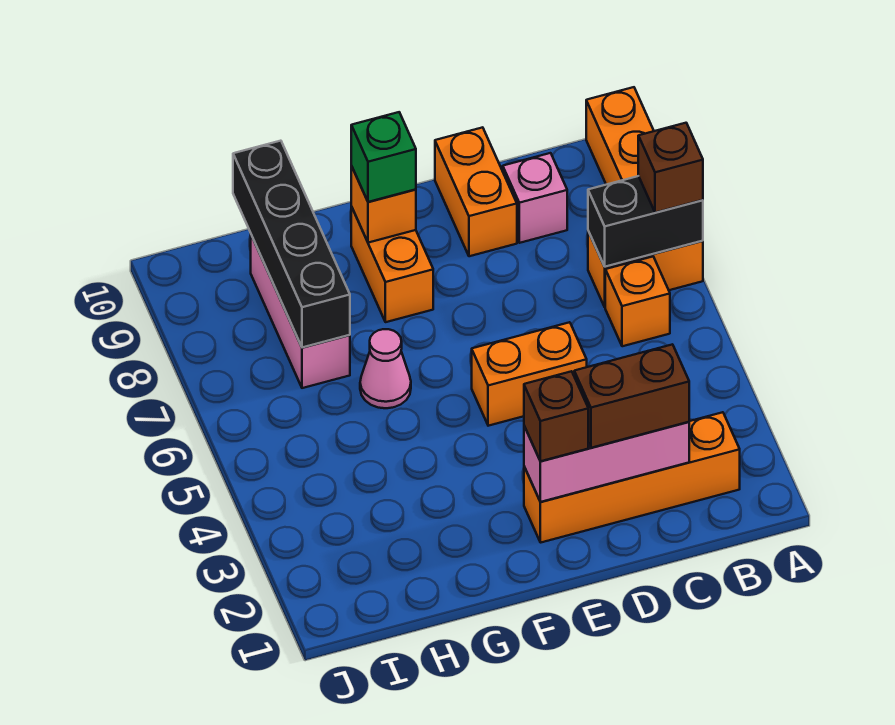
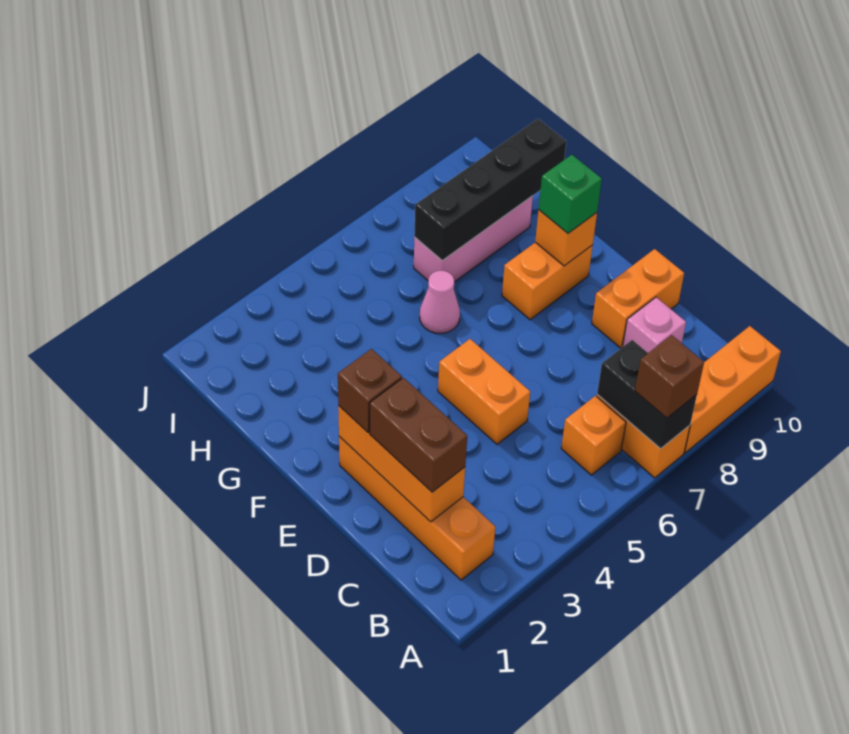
pink 1x3 brick [524,422,689,502] -> orange 1x3 brick [338,406,465,522]

